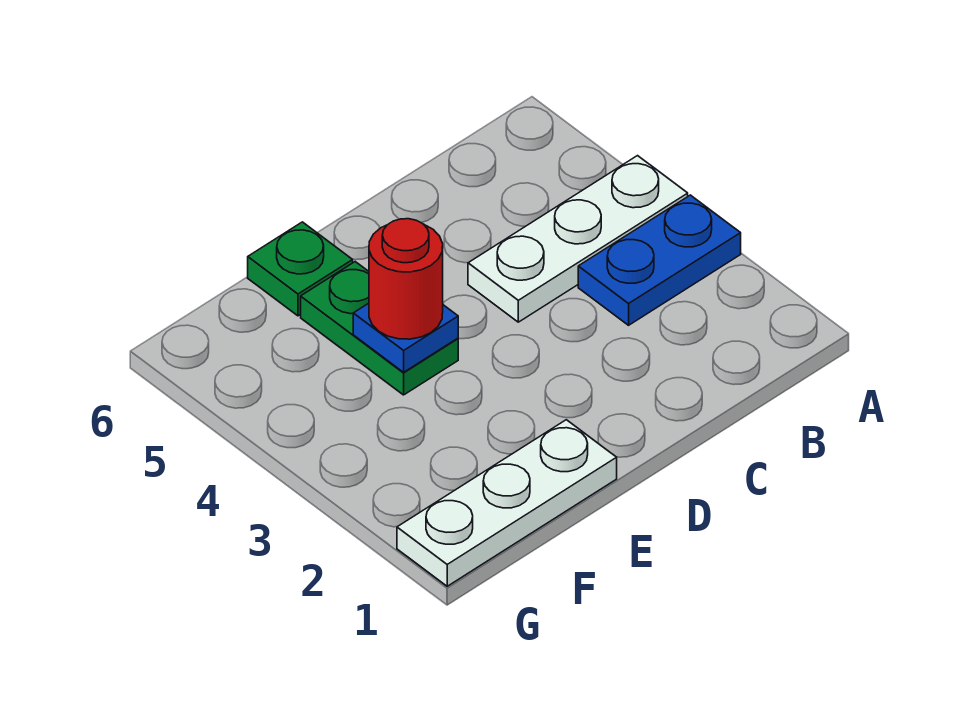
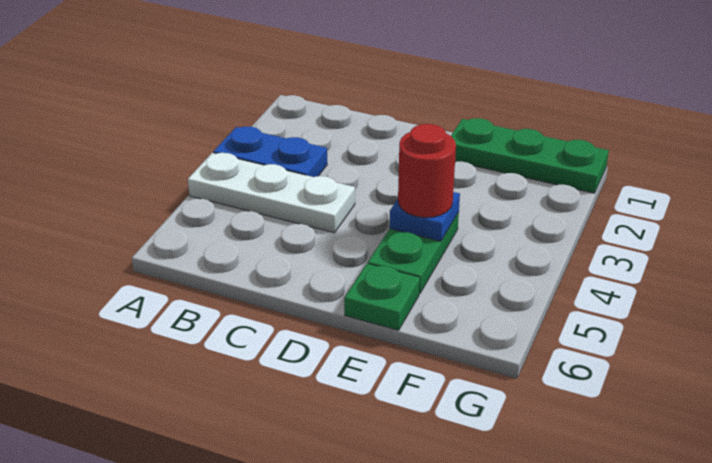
white 1x3 plate [397,420,617,586] -> green 1x3 plate [451,118,609,193]

